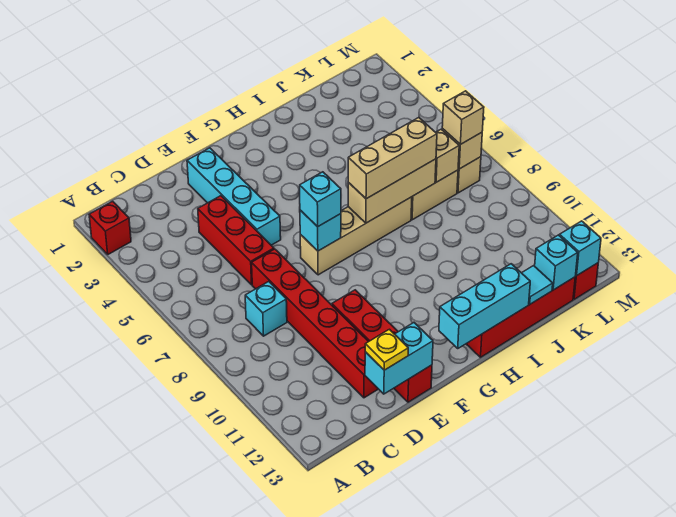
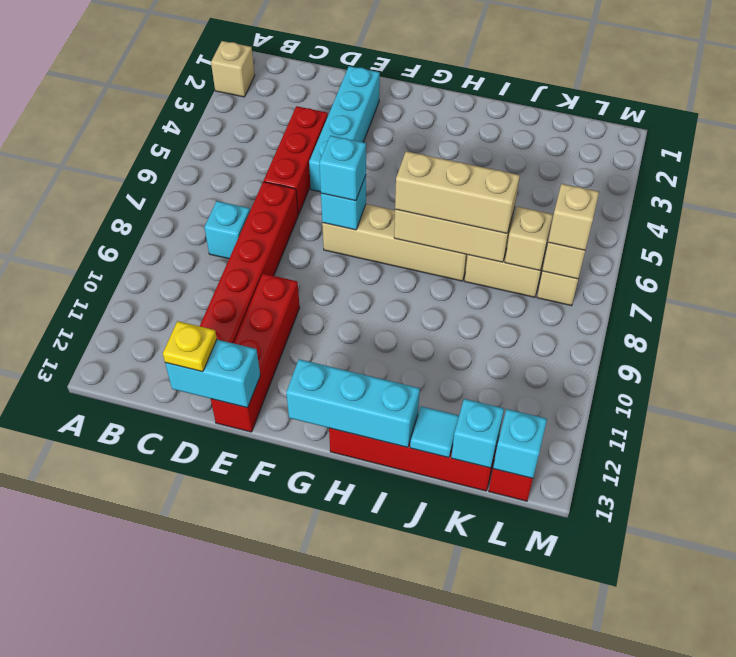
red 1x1 brick [89,201,131,254] -> tan 1x1 brick [211,41,255,97]

